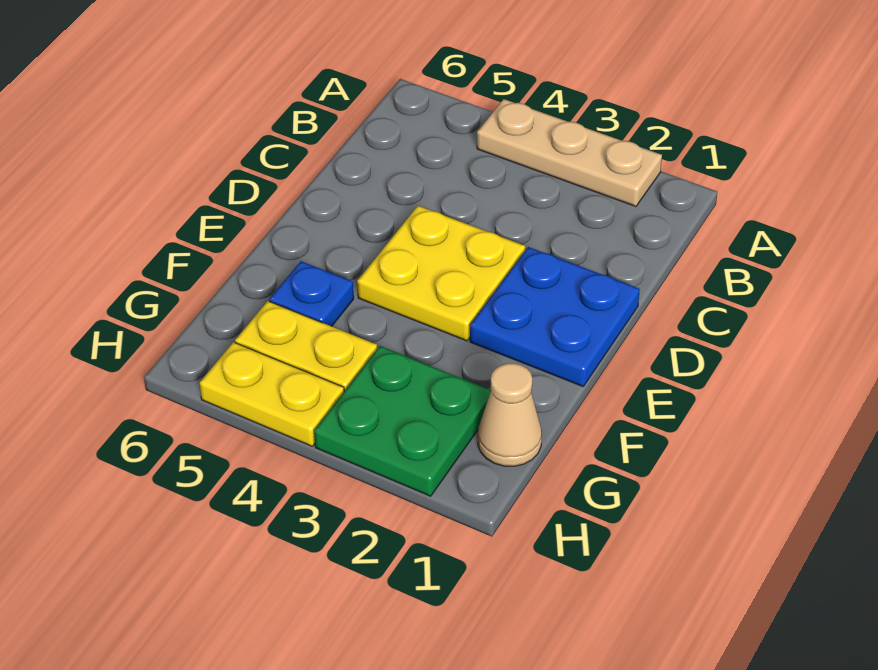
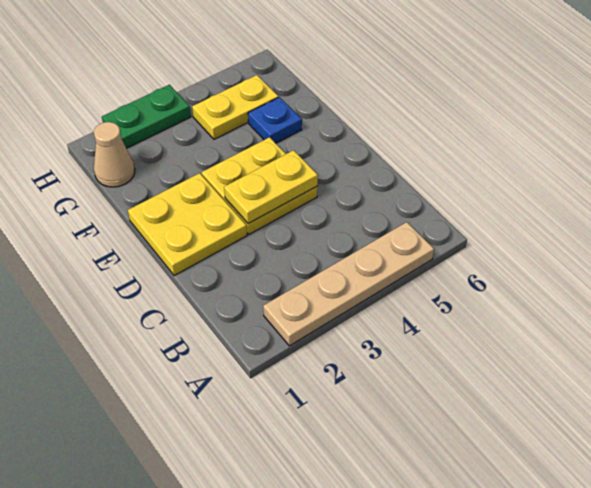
tan 1x3 plate [477,99,662,206] -> tan 1x4 plate [263,222,434,346]
blue 2x2 plate [470,247,640,386] -> yellow 2x2 plate [128,173,247,276]
green 2x2 plate [314,346,491,496] -> green 1x2 plate [102,85,191,148]
yellow 1x2 plate [200,342,344,446] -> yellow 1x2 plate moved to [224,150,318,224]

